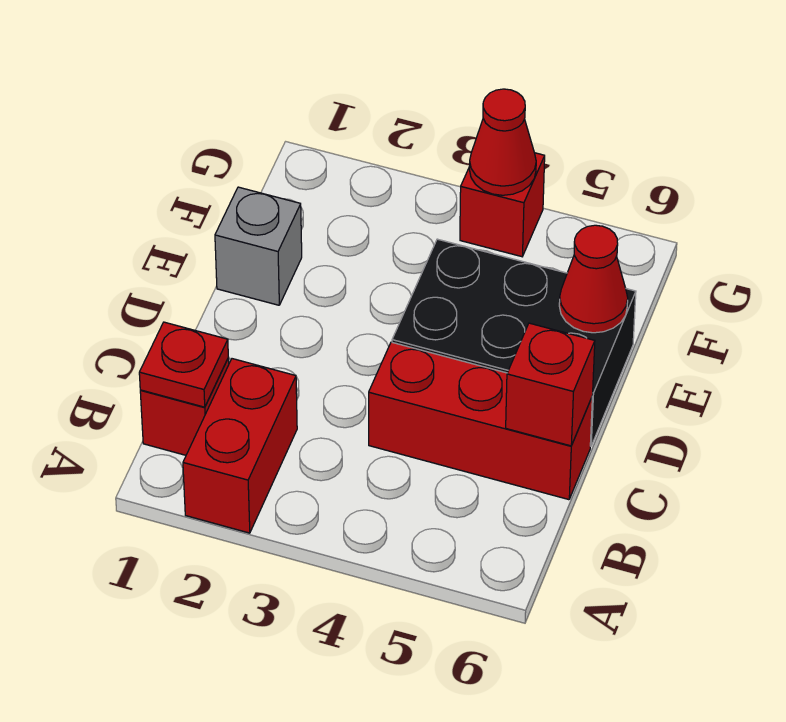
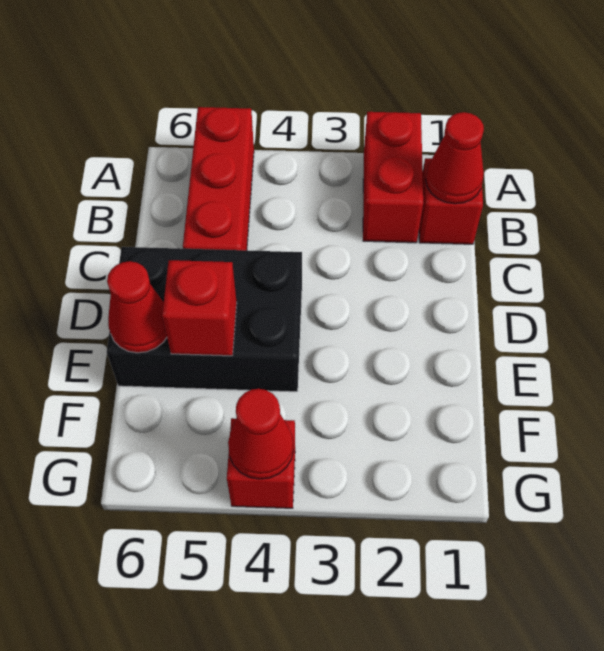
red 1x1 plate [139,322,228,407] -> red 1x1 cone [426,112,484,204]
red 1x3 brick [369,342,592,500] -> red 1x3 brick turned to [183,107,254,250]
red 1x1 brick [506,323,595,446] -> red 1x1 brick moved to [162,260,237,356]
grey 1x1 brick [215,187,302,305] -> none

